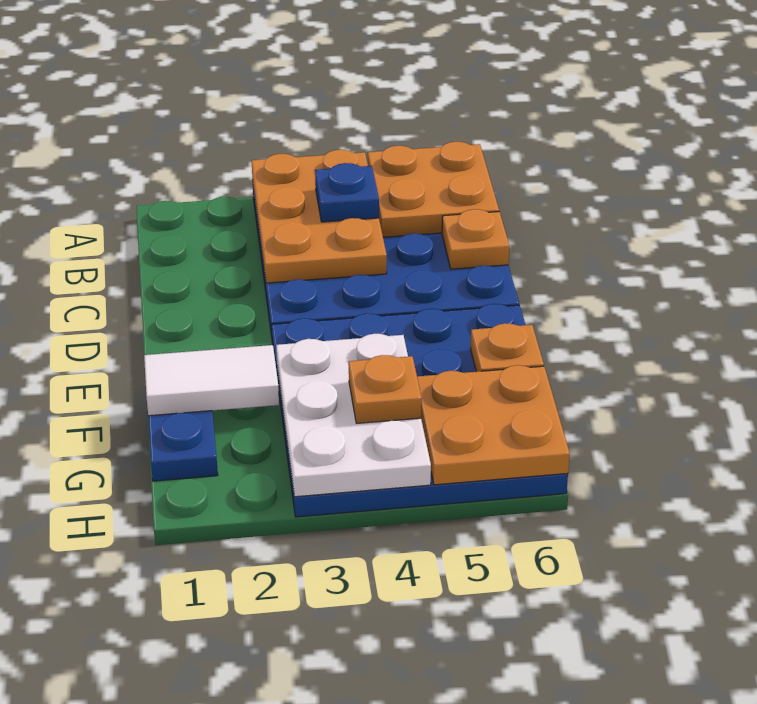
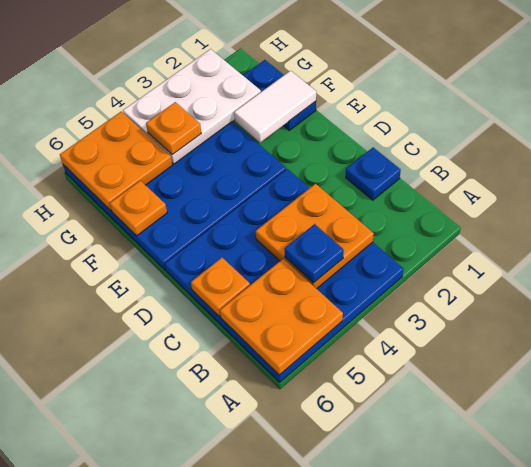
orange 2x3 plate [252,150,387,283] -> orange 2x2 plate [256,184,374,289]
none -> blue 1x1 plate [346,147,401,200]
white 2x3 plate [276,334,431,497] -> white 2x3 plate turned to [123,49,261,164]

